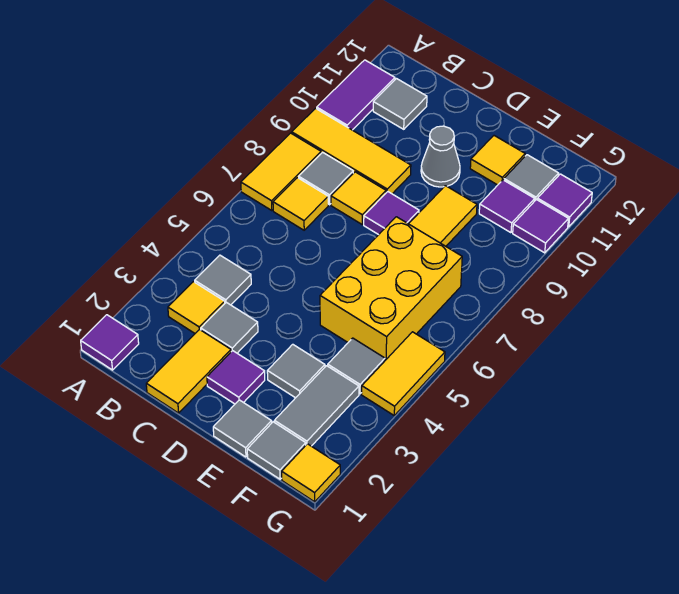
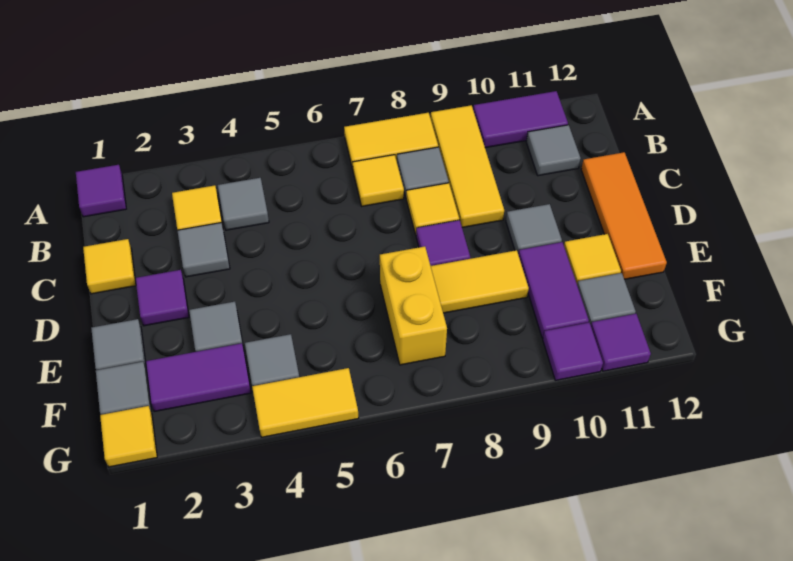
yellow 1x2 tile [146,329,231,413] -> yellow 1x1 tile [83,239,136,294]
none -> orange 1x3 tile [581,152,667,279]
grey 1x1 cone [421,126,460,187] -> grey 1x1 tile [506,204,562,254]
yellow 2x3 brick [320,217,462,360] -> yellow 1x2 brick [380,246,447,365]
grey 1x2 tile [274,366,359,446] -> purple 1x2 tile [146,343,251,412]
purple 1x1 tile [479,180,535,233] -> purple 1x2 tile [518,242,589,338]

